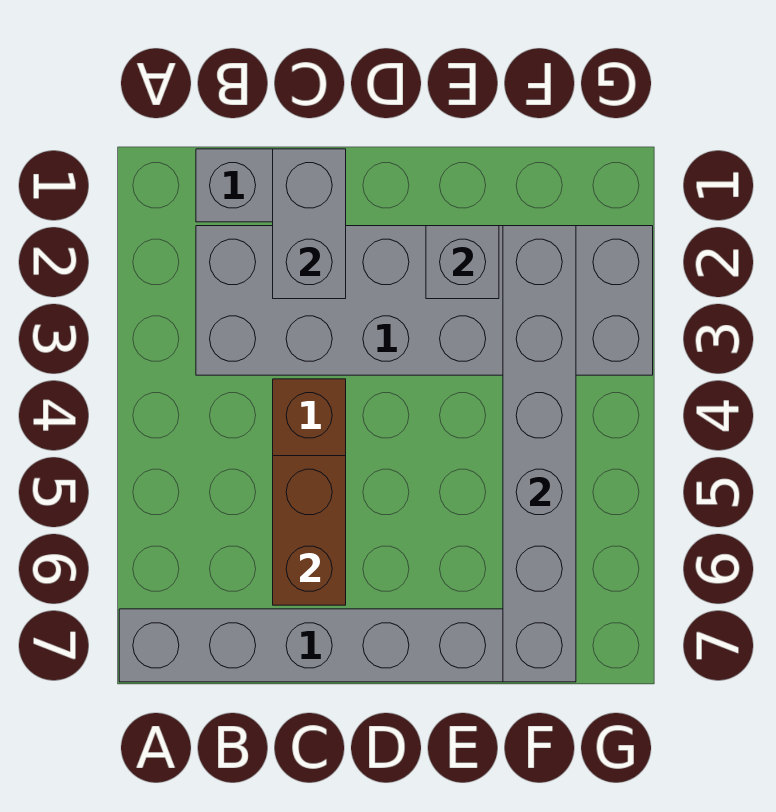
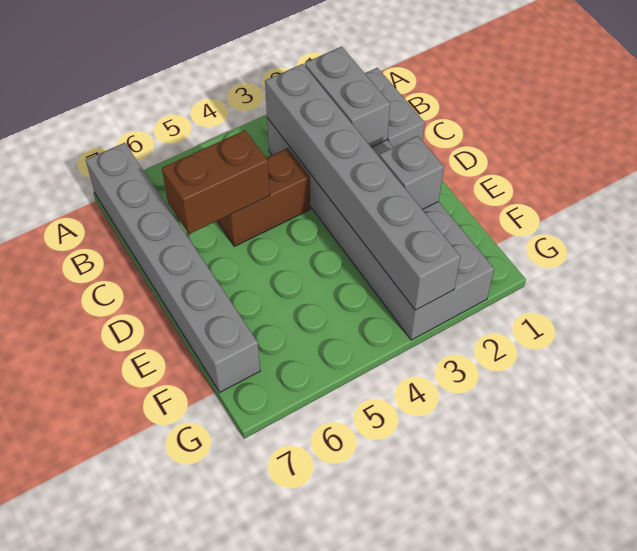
grey 1x2 brick [273,149,346,299] -> grey 1x2 brick turned to [305,47,390,147]
grey 1x6 brick [503,226,576,682] -> grey 1x6 brick turned to [265,64,460,310]

